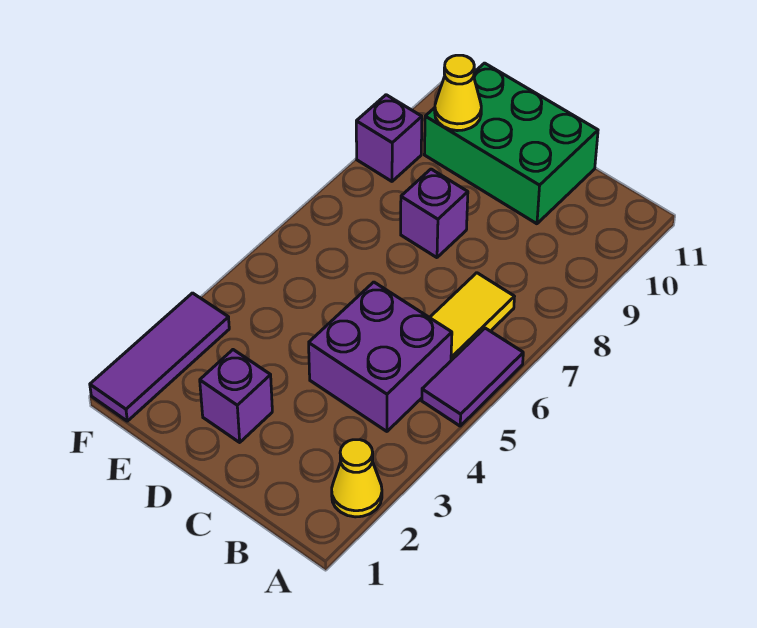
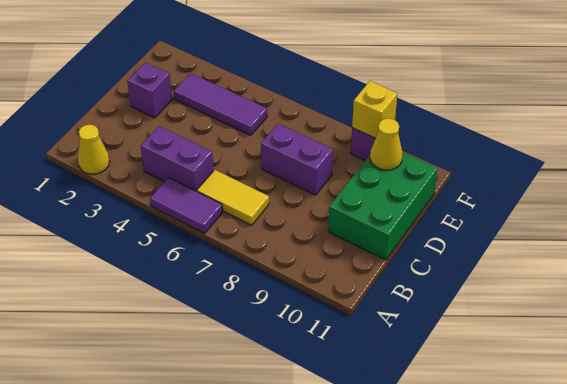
purple 2x2 brick [309,282,452,431] -> purple 1x2 brick [141,126,214,191]
purple 1x1 brick [401,169,468,258] -> purple 1x2 brick [261,124,333,195]
purple 1x3 tile [90,293,229,421] -> purple 1x3 tile moved to [174,73,267,135]
none -> yellow 1x1 brick [352,81,397,138]

